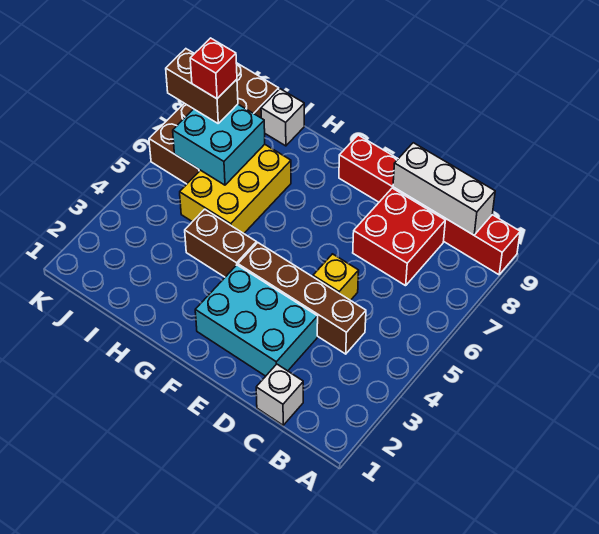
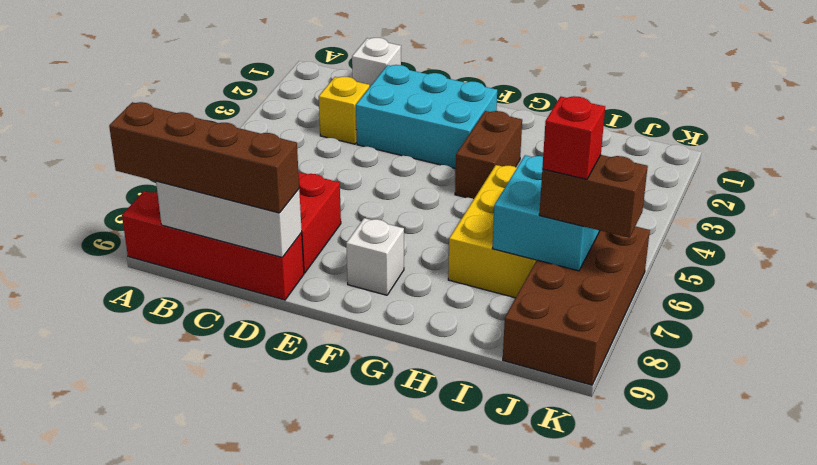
red 1x6 brick [339,135,520,275] -> red 1x4 brick [122,191,304,300]
brown 1x4 brick [238,243,366,354] -> brown 1x4 brick moved to [109,102,299,213]
yellow 1x1 brick [313,254,359,300] -> yellow 1x1 brick moved to [319,77,370,144]
brown 1x2 brick [185,209,257,277] -> brown 1x2 brick turned to [455,111,522,199]
white 1x1 brick [261,89,304,146] -> white 1x1 brick moved to [346,218,404,295]

